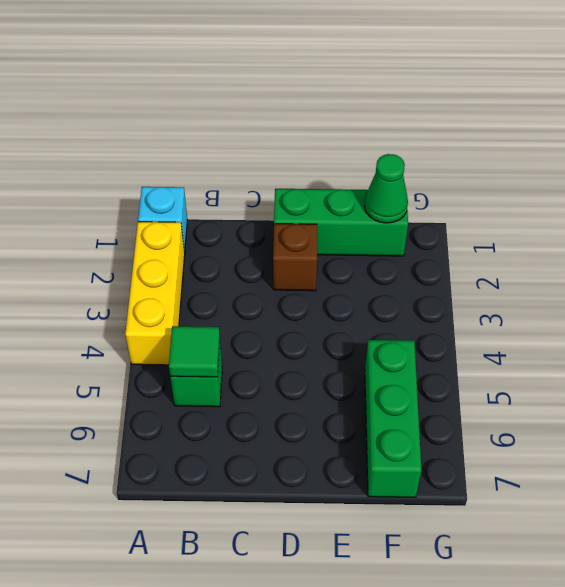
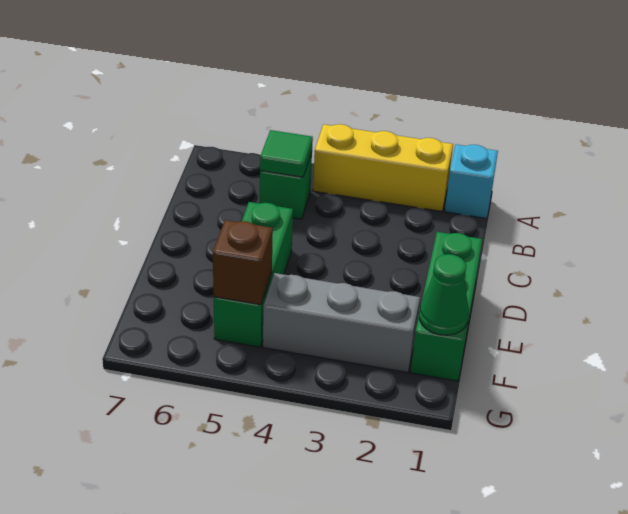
brown 1x1 brick [273,224,317,291] -> brown 1x1 brick moved to [213,220,273,305]
none -> grey 1x3 brick [263,273,420,373]
green 1x3 brick [365,340,421,497] -> green 1x3 brick turned to [214,202,293,347]

